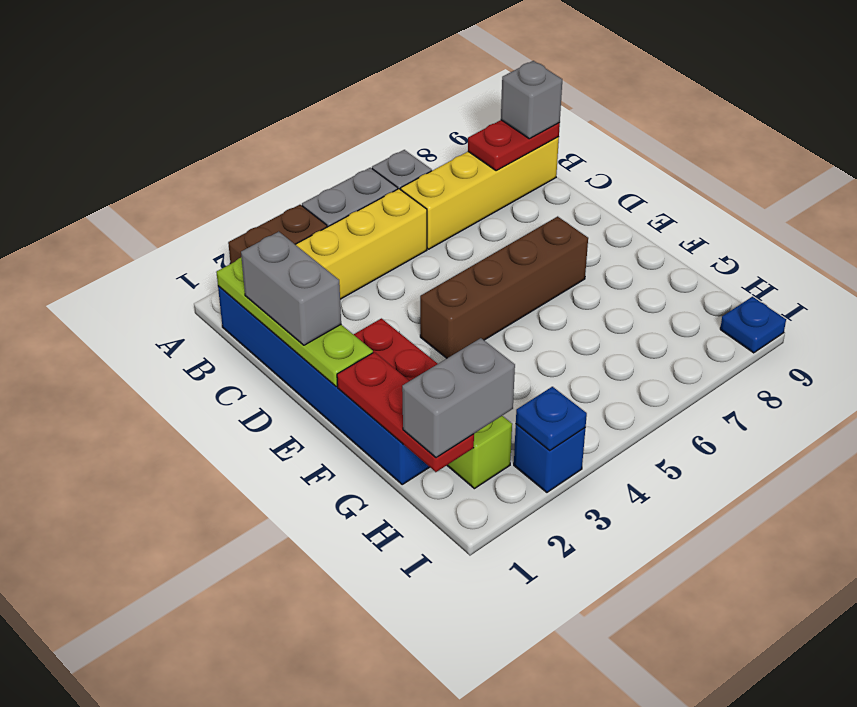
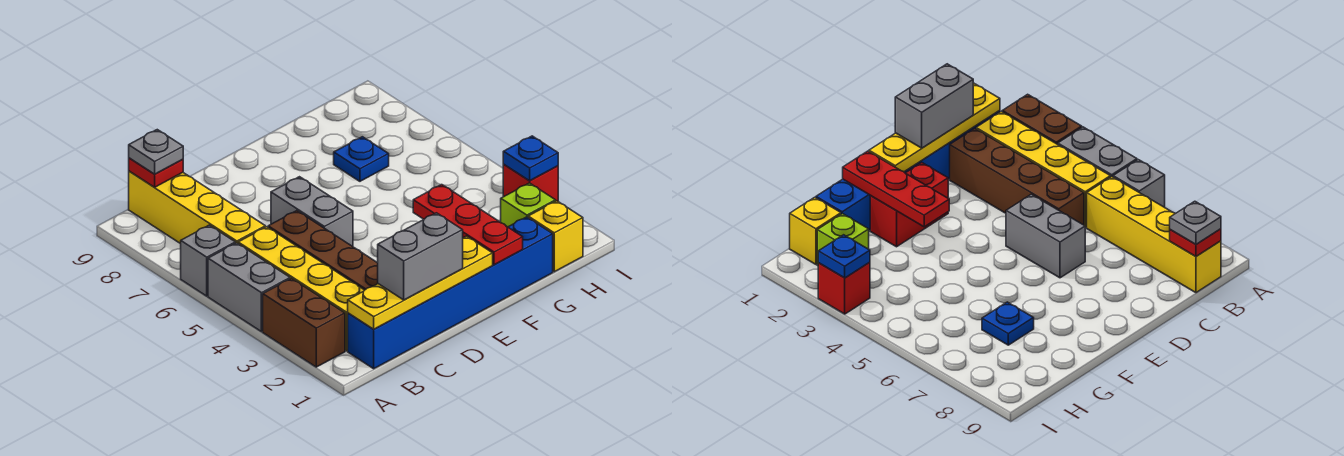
lime 1x4 plate [216,257,373,387] -> yellow 1x4 plate [348,236,493,329]
red 1x2 plate [468,120,560,171] -> red 1x1 plate [129,158,183,187]
grey 1x1 brick [501,61,562,139] -> grey 1x1 plate [129,130,183,174]
brown 1x4 brick [420,216,588,358] -> brown 1x4 brick moved to [268,211,378,290]
red 1x3 plate [337,352,474,472] -> red 1x3 plate turned to [413,185,523,265]
none -> yellow 1x1 brick [528,201,583,272]
grey 1x2 brick [402,338,515,458] -> grey 1x2 brick moved to [271,177,353,247]
blue 1x1 brick [514,424,585,492] -> red 1x1 brick [503,165,558,201]
blue 1x1 plate [720,297,786,353] -> blue 1x1 plate moved to [334,137,389,181]

